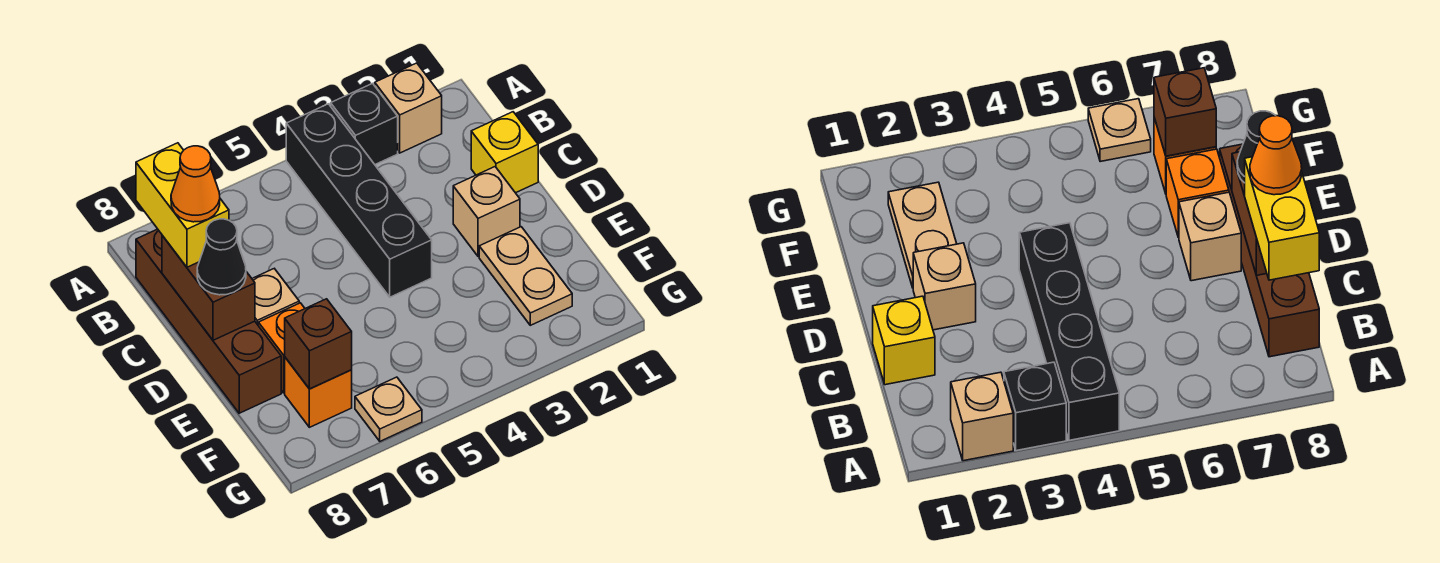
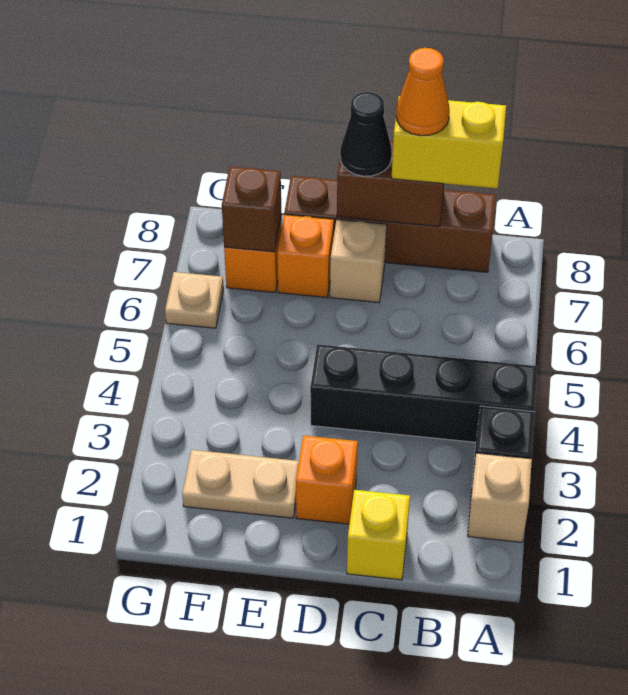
tan 1x1 brick [453,167,520,257] -> orange 1x1 brick [296,435,358,524]

